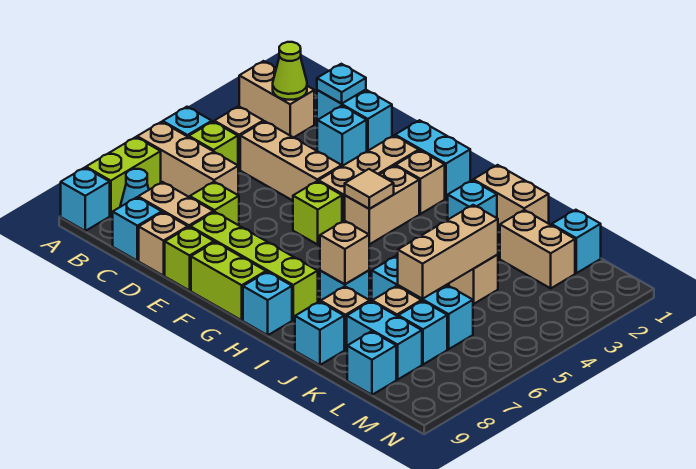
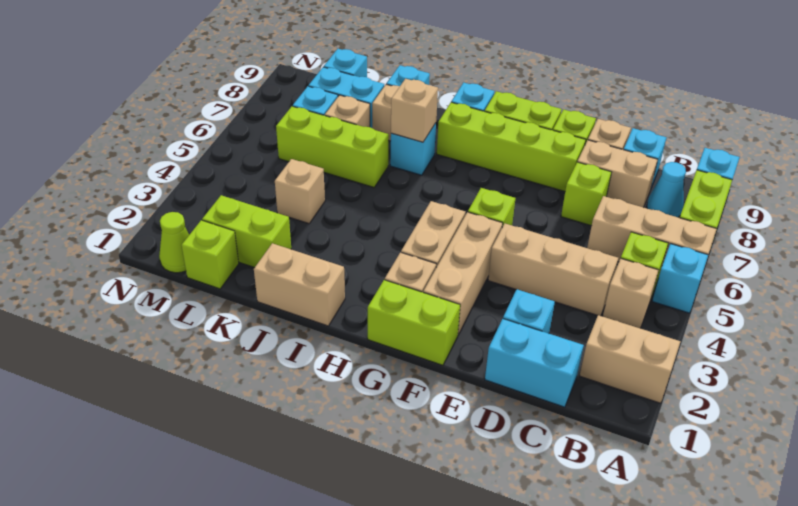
lime 1x1 cone [273,42,307,100] -> lime 1x1 cone moved to [159,212,189,273]
cyan 1x1 plate [317,64,366,104] -> none
cyan 1x2 brick [395,120,470,199] -> lime 1x2 brick [368,280,460,365]
tan 1x1 tile [345,169,394,209] -> none
cyan 1x1 brick [448,180,497,219] -> none
cyan 1x3 brick [372,256,473,349] -> lime 1x3 brick [276,106,389,187]
tan 1x2 brick [500,210,575,288] -> lime 1x2 brick [202,195,291,268]
tan 1x3 brick [398,205,498,299] -> none
cyan 1x1 brick [552,210,601,273] -> lime 1x1 brick [182,220,239,289]

